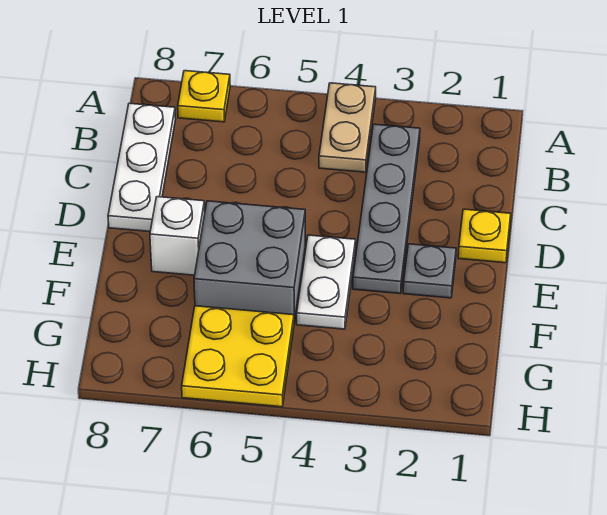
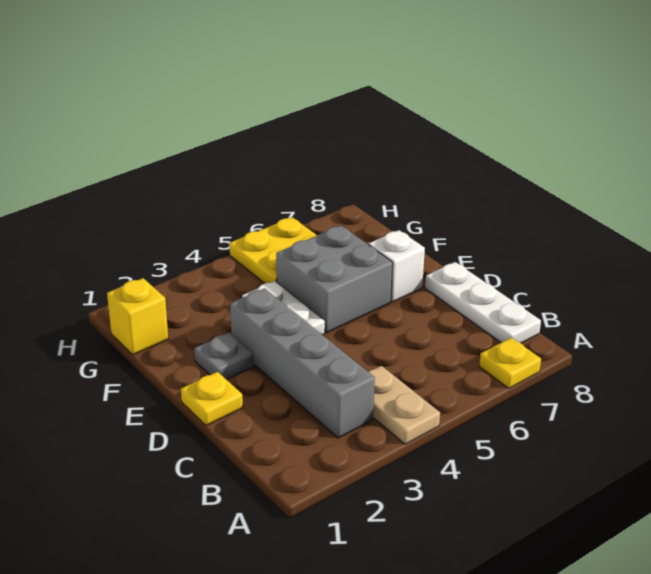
grey 1x4 plate [353,124,420,294] -> grey 1x4 brick [230,288,375,438]
none -> yellow 1x1 brick [107,278,168,354]

